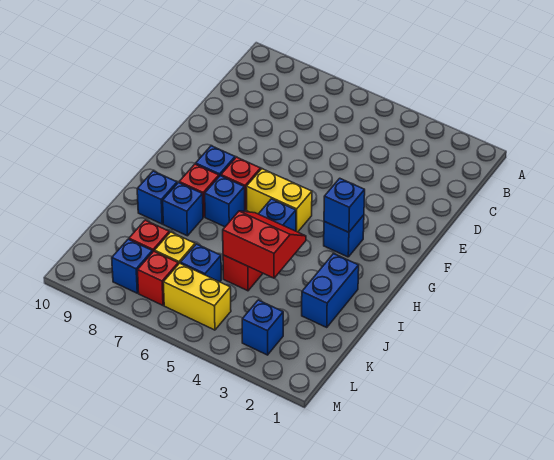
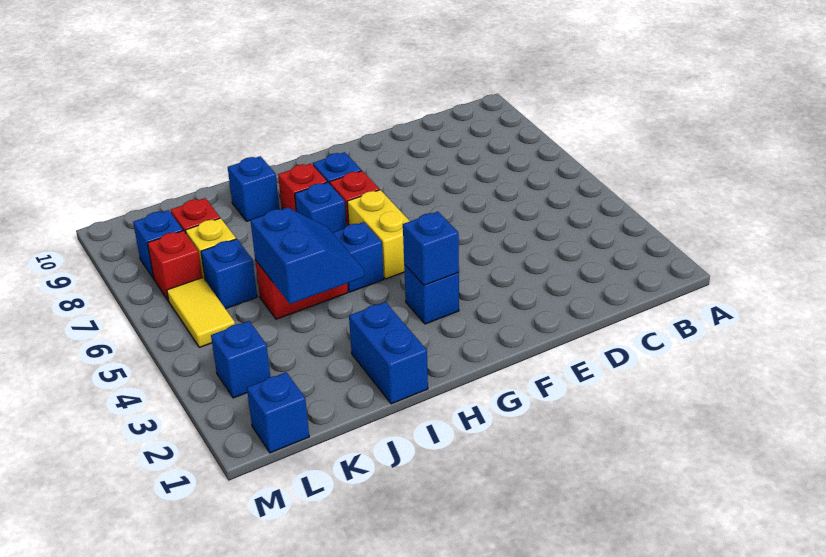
blue 1x2 brick [302,254,359,327] -> blue 1x2 brick turned to [349,302,428,404]
red 2x2 slope [223,211,306,278] -> blue 2x2 slope [250,207,364,304]
blue 1x1 brick [163,183,203,236] -> blue 1x1 brick moved to [247,372,309,453]
yellow 1x2 brick [163,263,231,330] -> yellow 1x2 tile [167,277,235,347]

